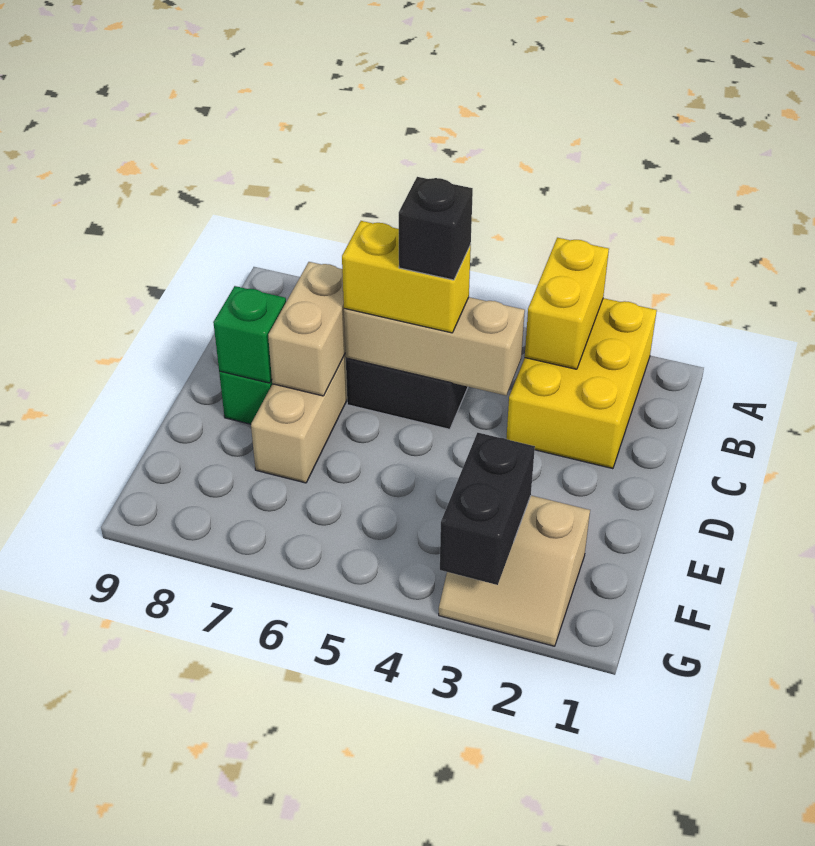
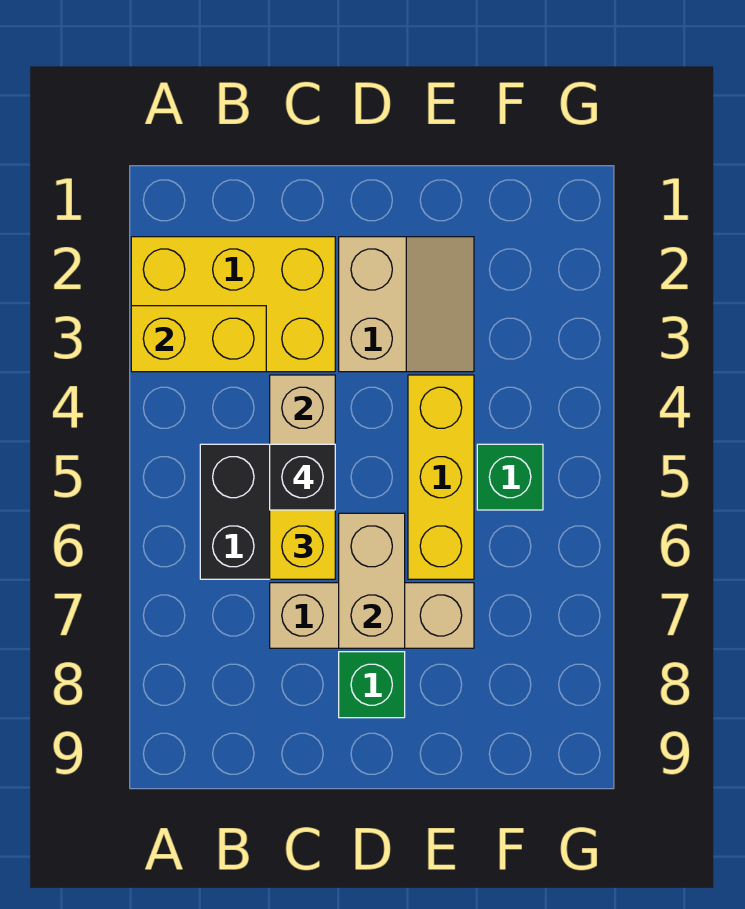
tan 1x2 brick [268,262,345,396] -> tan 1x2 brick turned to [339,513,405,648]
green 1x1 brick [213,286,286,383] -> green 1x1 brick moved to [477,444,543,510]
none -> yellow 1x3 brick [408,375,474,579]
tan 2x2 slope [439,496,590,646] -> tan 2x2 slope moved to [339,237,474,372]
black 1x2 brick [440,433,535,585] -> none

